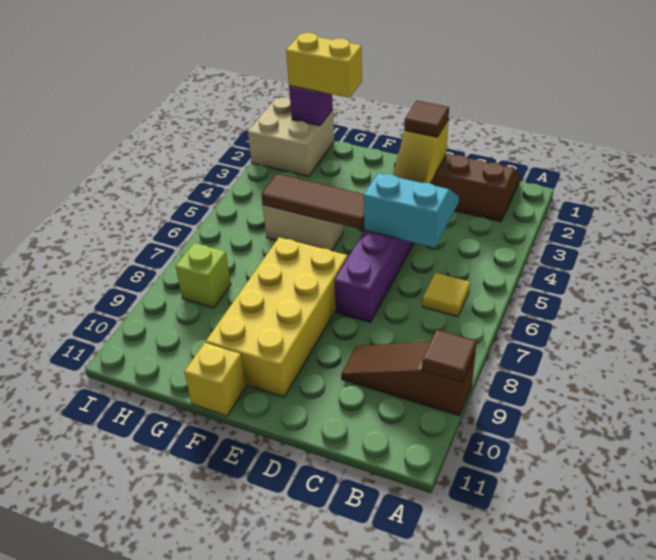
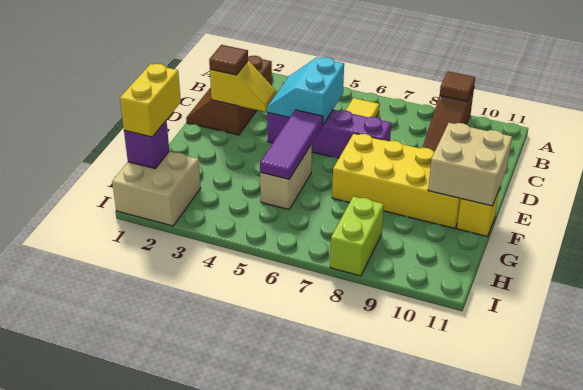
brown 1x3 tile [261,174,364,230] -> purple 1x3 tile [260,110,323,179]
none -> tan 2x2 brick [428,123,512,206]
lime 1x1 brick [175,243,231,308] -> lime 1x2 brick [330,196,384,276]

